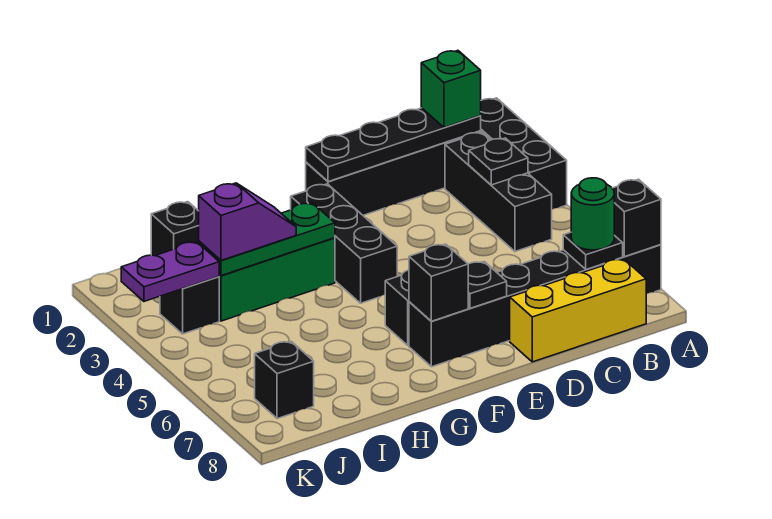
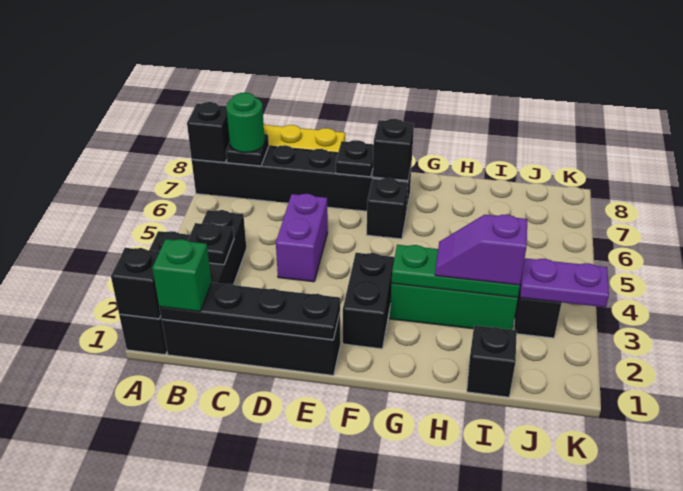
none -> purple 1x2 brick [276,194,328,282]
black 1x3 brick [291,184,397,303] -> black 1x2 brick [343,253,394,349]
black 1x1 brick [255,341,314,419] -> black 1x1 brick moved to [111,248,161,319]

